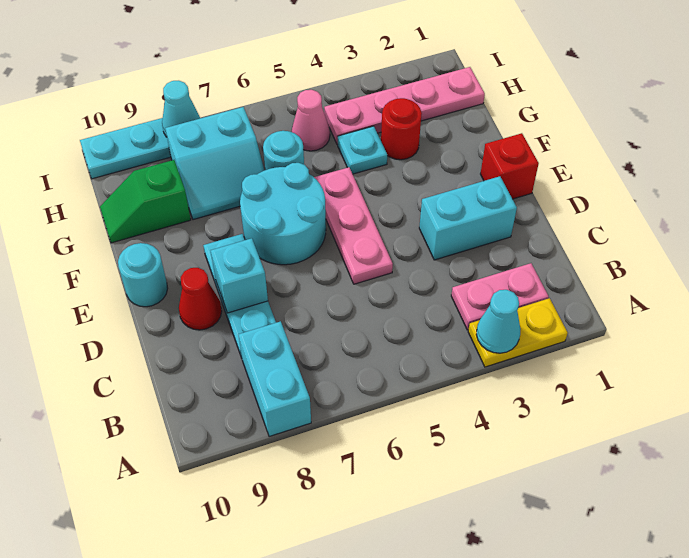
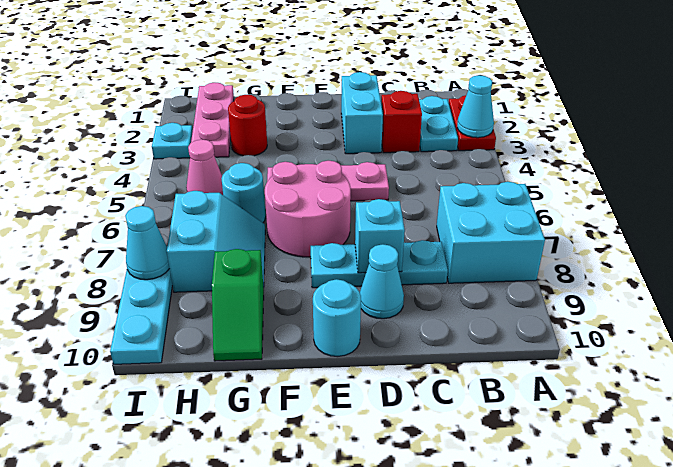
yellow 1x2 plate [468,298,568,367] -> red 1x2 plate [449,96,496,151]
cyan 1x2 brick [238,321,311,437] -> cyan 2x2 brick [437,182,545,283]
pink 1x2 plate [451,263,549,330] -> cyan 1x2 plate [419,96,458,152]
red 1x1 cone [179,268,222,330] -> cyan 1x1 cone [360,244,404,319]
red 1x1 brick [481,133,539,199] -> red 1x1 brick moved to [381,91,422,153]
cyan 2x2 round brick [240,163,326,265] -> pink 2x2 round brick [265,161,351,257]
cyan 1x1 plate [338,126,387,174] -> cyan 1x1 plate moved to [152,123,193,159]
pink 1x4 plate [324,67,485,144] -> pink 1x3 plate [191,83,234,157]

